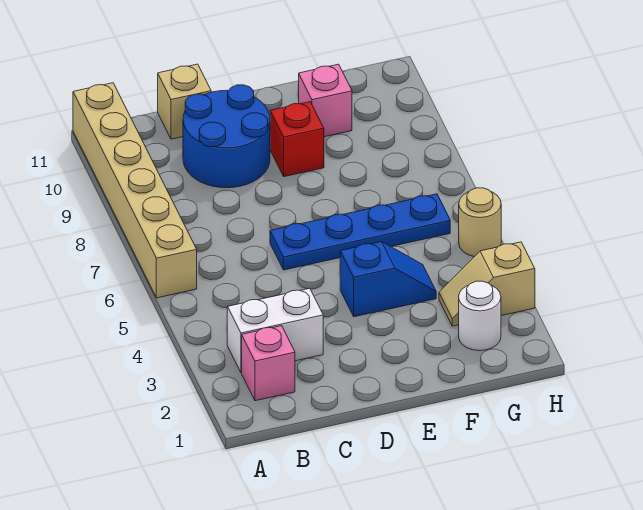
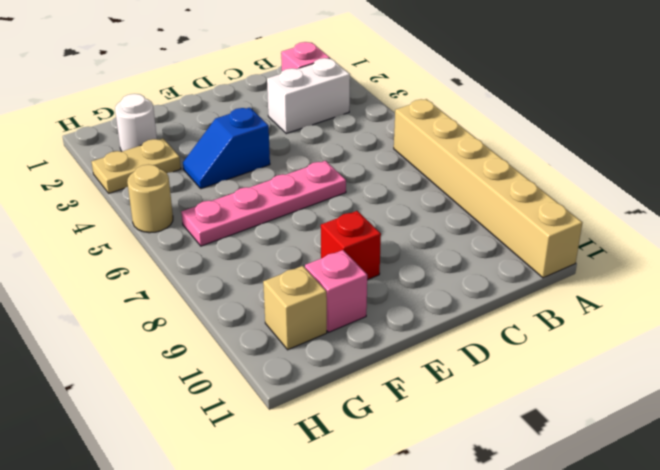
blue 2x2 round brick [183,85,270,188] -> none
tan 1x1 brick [158,64,211,139] -> tan 1x1 brick moved to [263,266,327,350]
blue 1x4 plate [270,194,450,270] -> pink 1x4 plate [181,161,346,246]
tan 1x2 slope [439,242,535,326] -> tan 1x2 plate [92,138,181,193]

